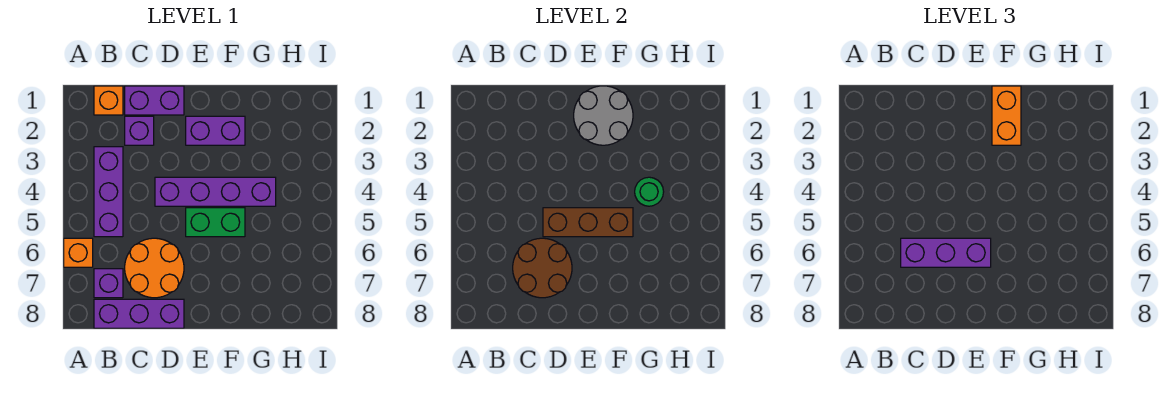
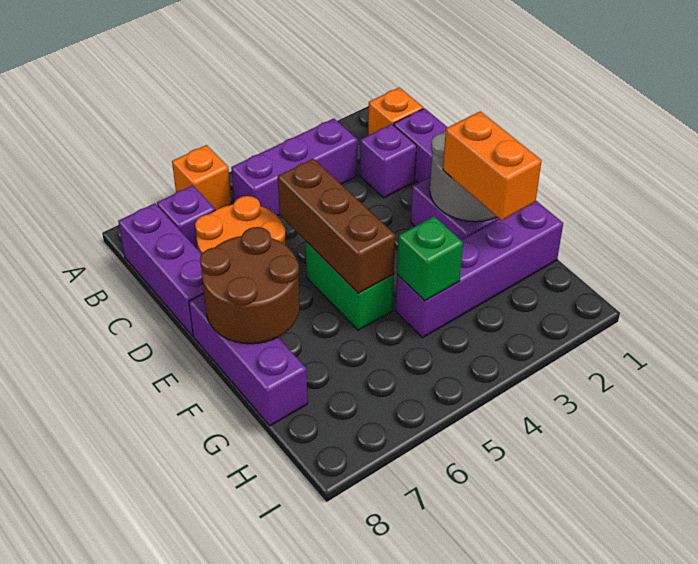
brown 2x2 round brick [513,238,572,298] -> brown 2x2 round brick moved to [200,227,300,344]
purple 1x3 brick [901,238,991,267] -> purple 1x3 brick moved to [189,294,308,426]
purple 1x4 brick [155,177,276,206] -> purple 1x4 brick turned to [396,201,563,338]
orange 1x2 brick [992,86,1021,145] -> orange 1x2 brick turned to [443,111,541,220]
green 1x1 round brick [635,177,664,206] -> green 1x1 brick [397,216,463,301]

